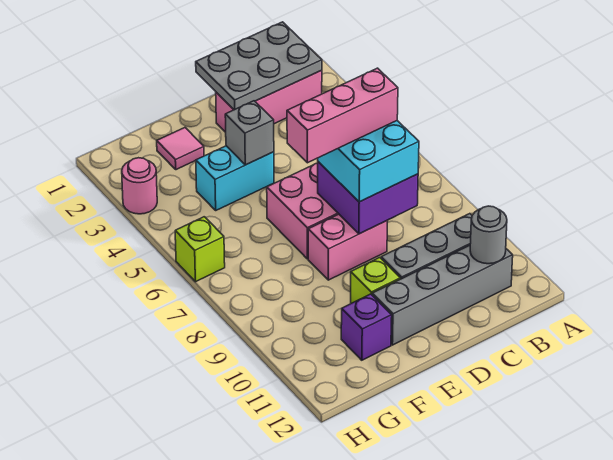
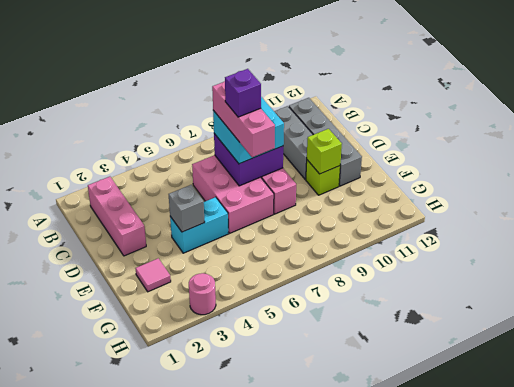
grey 2x3 plate [196,22,322,110] -> none
grey 1x1 round brick [470,206,507,264] -> none
cyan 1x2 brick [196,146,274,210] -> cyan 1x2 brick turned to [170,197,229,253]
purple 1x1 brick [341,294,392,360] -> purple 1x1 brick moved to [225,69,261,117]
lime 1x1 brick [175,217,225,282] -> lime 1x1 brick moved to [307,129,342,174]

